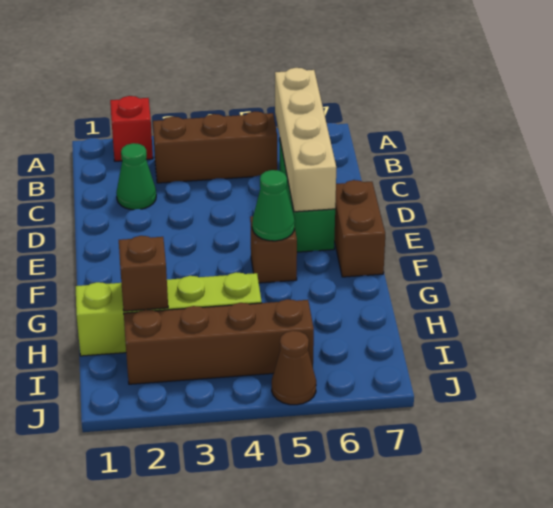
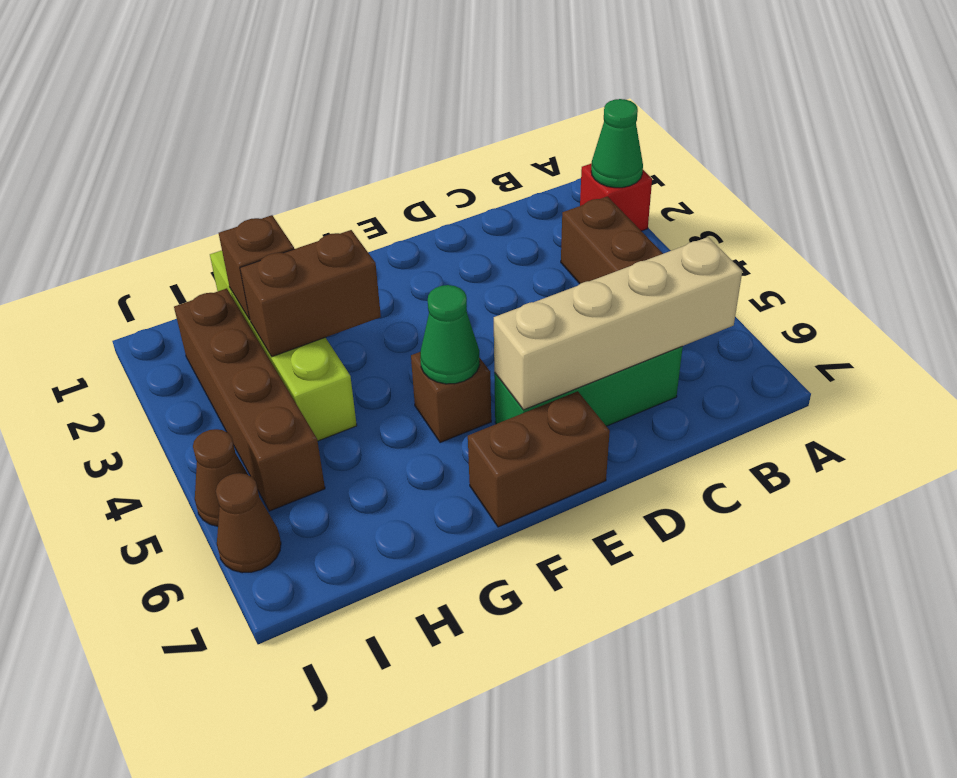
green 1x1 cone [116,143,156,210] -> green 1x1 cone moved to [591,99,643,188]
none -> brown 1x2 brick [240,230,381,357]
none -> brown 1x1 cone [216,473,281,573]

